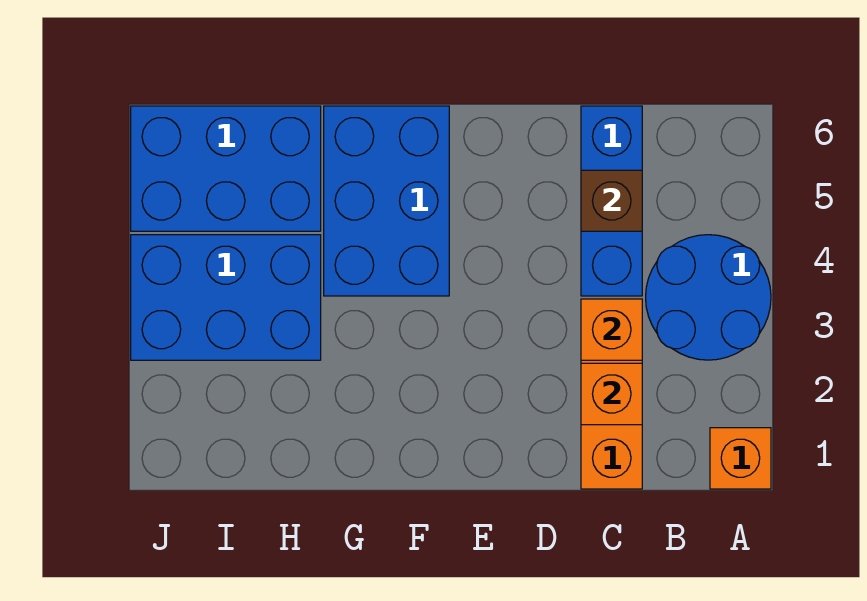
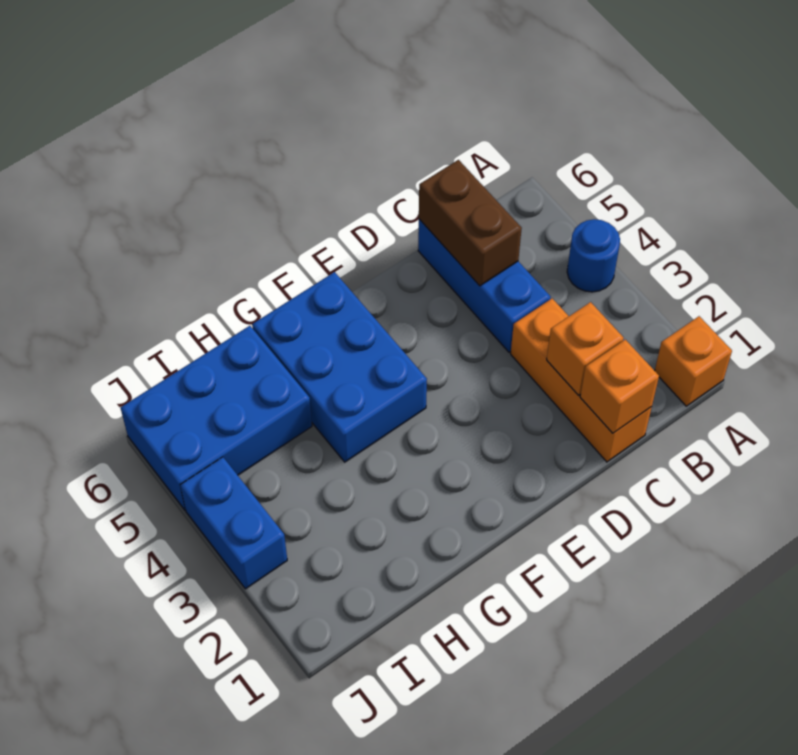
blue 2x2 round brick [646,235,771,360] -> blue 1x1 round brick [567,219,620,292]
orange 1x1 brick [581,299,642,360] -> orange 1x1 brick moved to [580,340,659,433]
brown 1x1 brick [581,170,642,231] -> brown 1x2 brick [419,160,522,286]
blue 2x3 brick [131,235,321,360] -> blue 1x2 brick [180,457,287,589]

